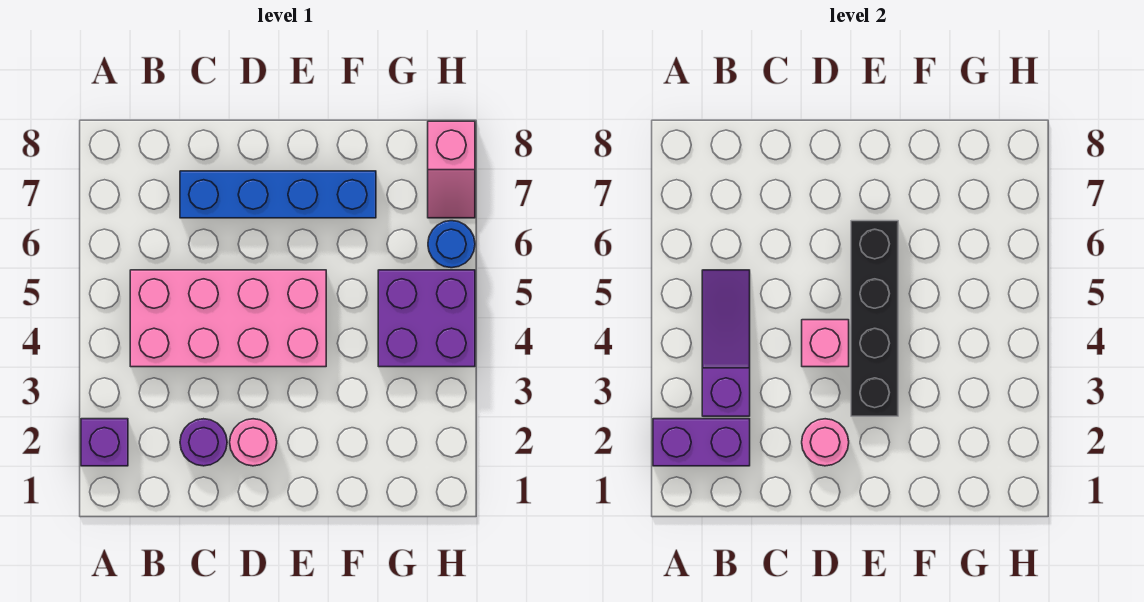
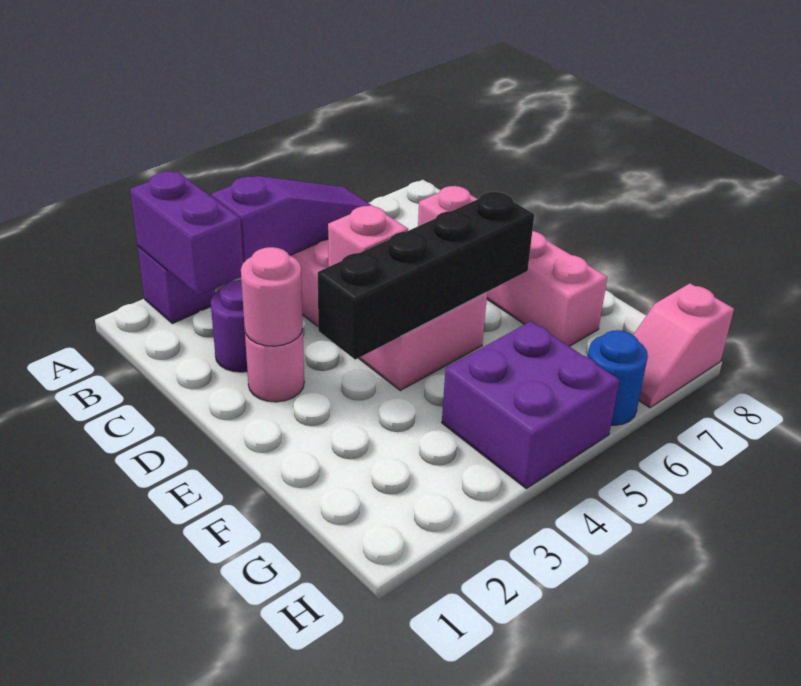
blue 1x4 brick [180,171,376,218] -> pink 1x4 brick [418,186,607,346]

